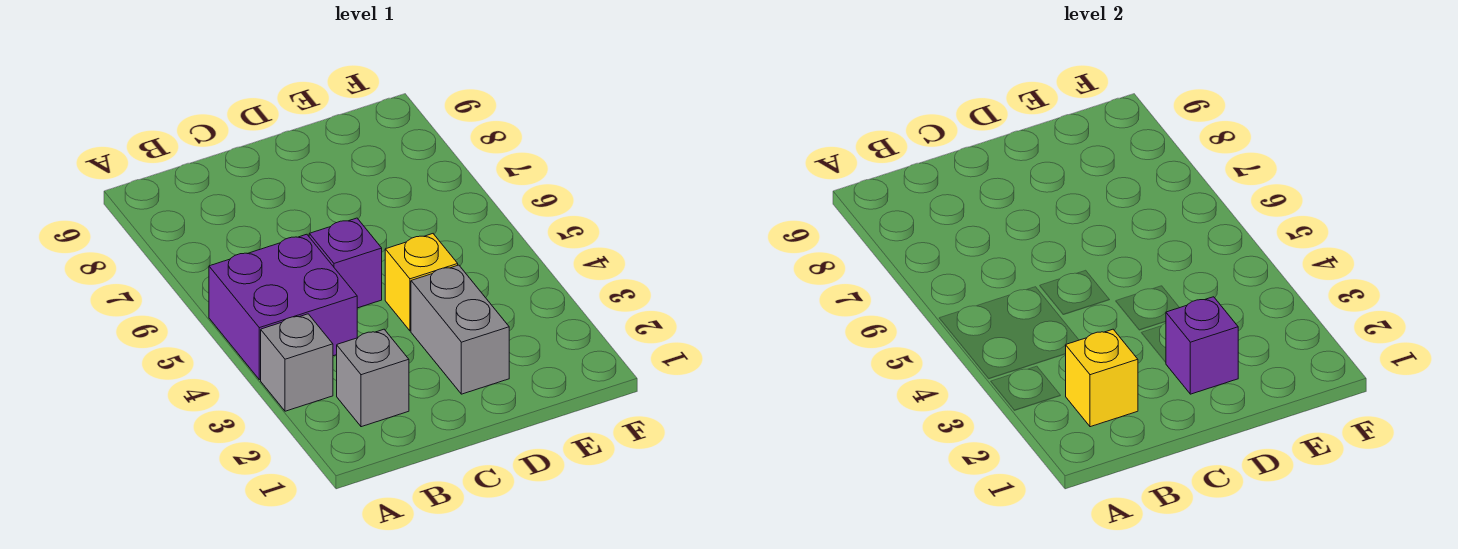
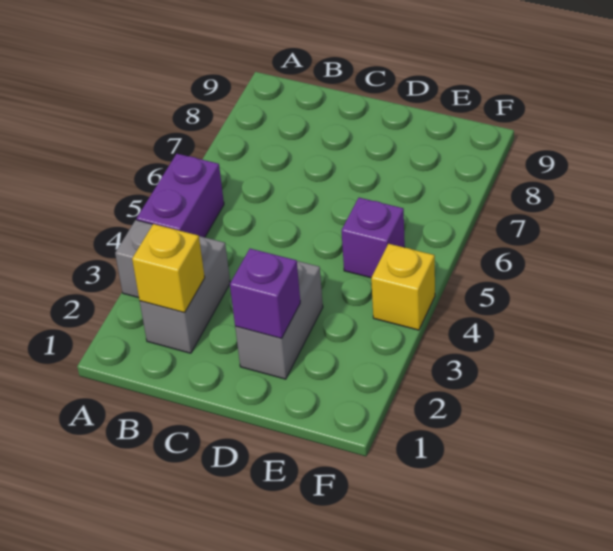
purple 2x2 brick [209,234,357,380] -> purple 1x2 brick [137,154,224,237]
grey 1x1 brick [337,329,409,427] -> grey 1x2 brick [140,236,230,353]
purple 1x1 brick [309,218,382,308] -> purple 1x1 brick moved to [342,198,405,278]
yellow 1x1 brick [385,234,458,331] -> yellow 1x1 brick moved to [371,244,435,330]

